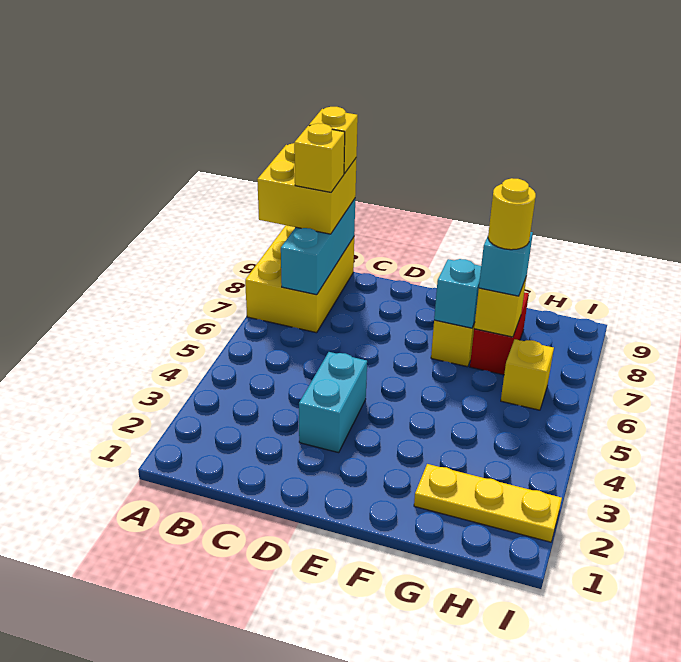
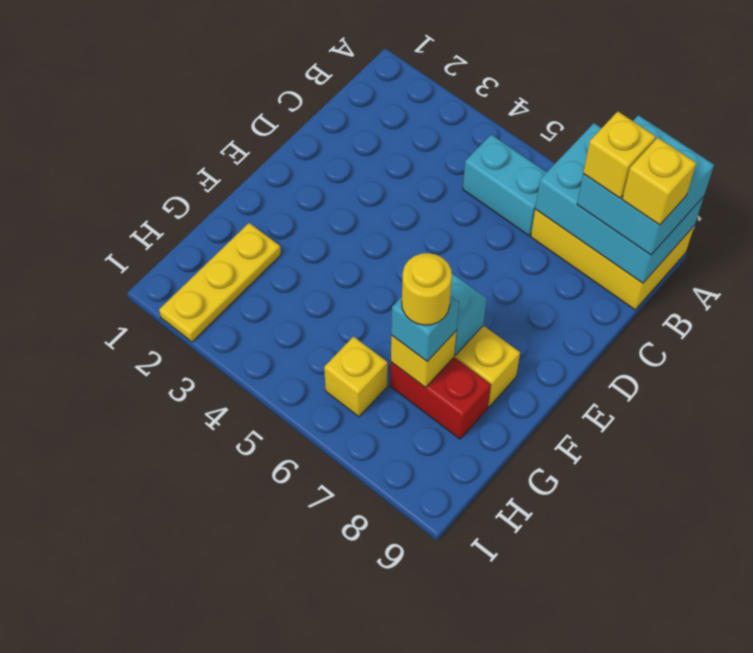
yellow 2x2 brick [257,143,357,234] -> cyan 2x2 brick [577,115,714,255]
cyan 1x3 brick [281,199,355,295] -> cyan 2x3 brick [535,123,704,283]
cyan 1x2 brick [299,352,367,453] -> cyan 1x2 brick moved to [463,135,547,236]

